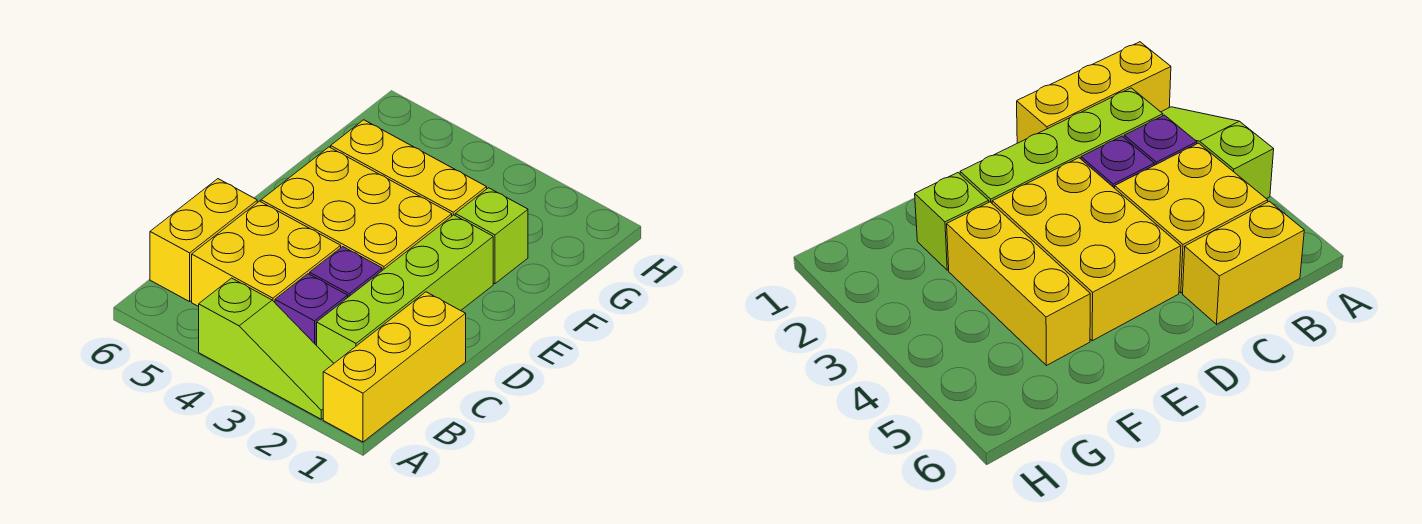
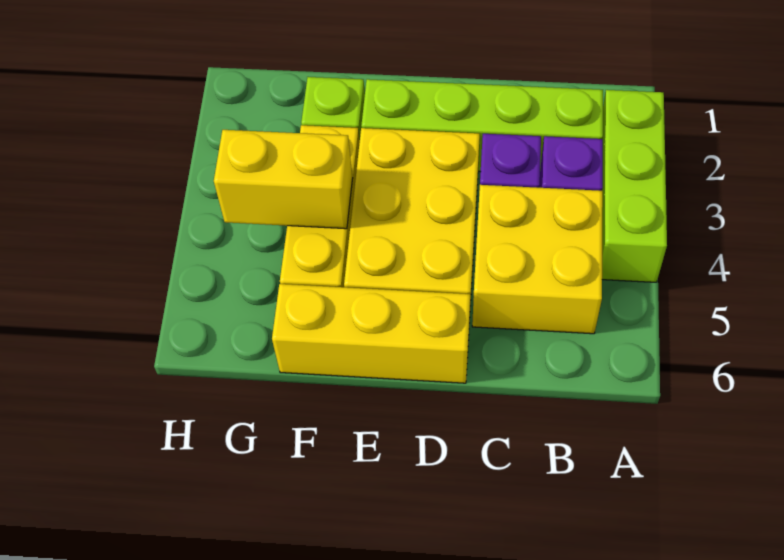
yellow 1x3 brick [323,292,466,442] -> yellow 1x3 brick moved to [272,284,470,383]
lime 1x3 slope [199,278,334,419] -> lime 1x3 brick [602,90,667,282]
yellow 1x2 brick [150,179,257,302] -> yellow 1x2 brick moved to [214,130,353,229]

